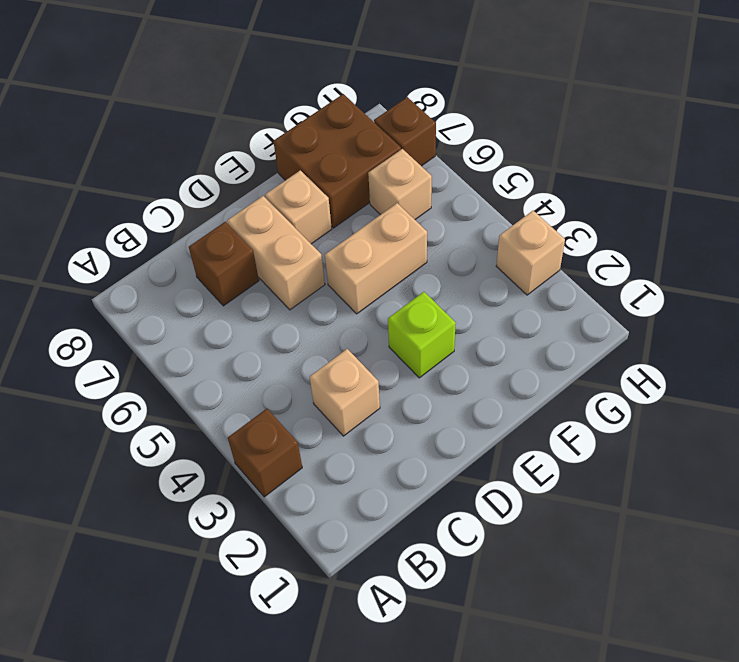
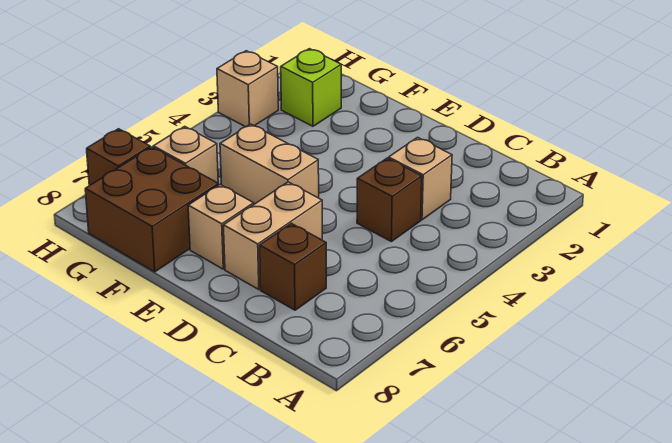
brown 1x1 brick [228,409,302,497] -> brown 1x1 brick moved to [357,158,422,241]
lime 1x1 brick [388,292,456,378] -> lime 1x1 brick moved to [281,49,341,126]

